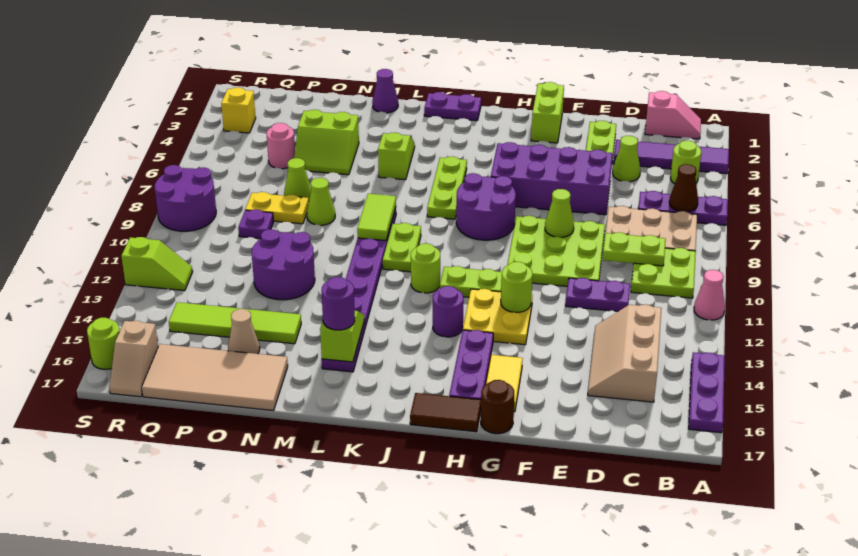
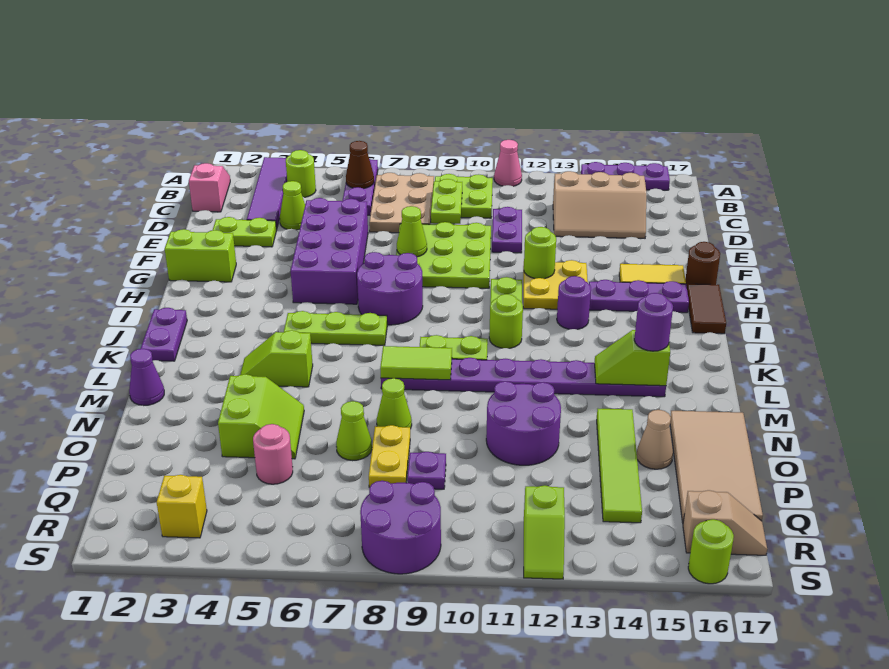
lime 1x2 slope [121,237,193,291] -> lime 1x2 slope turned to [524,485,565,579]

